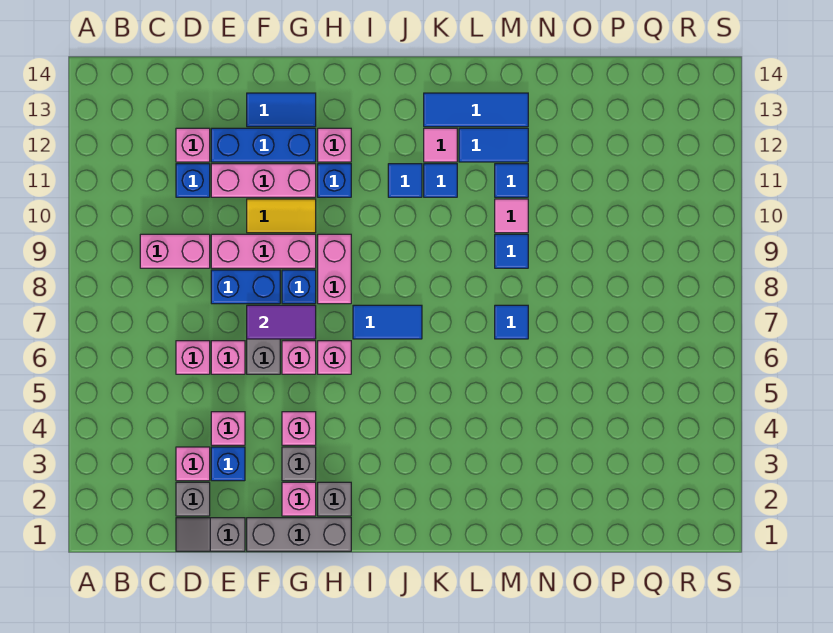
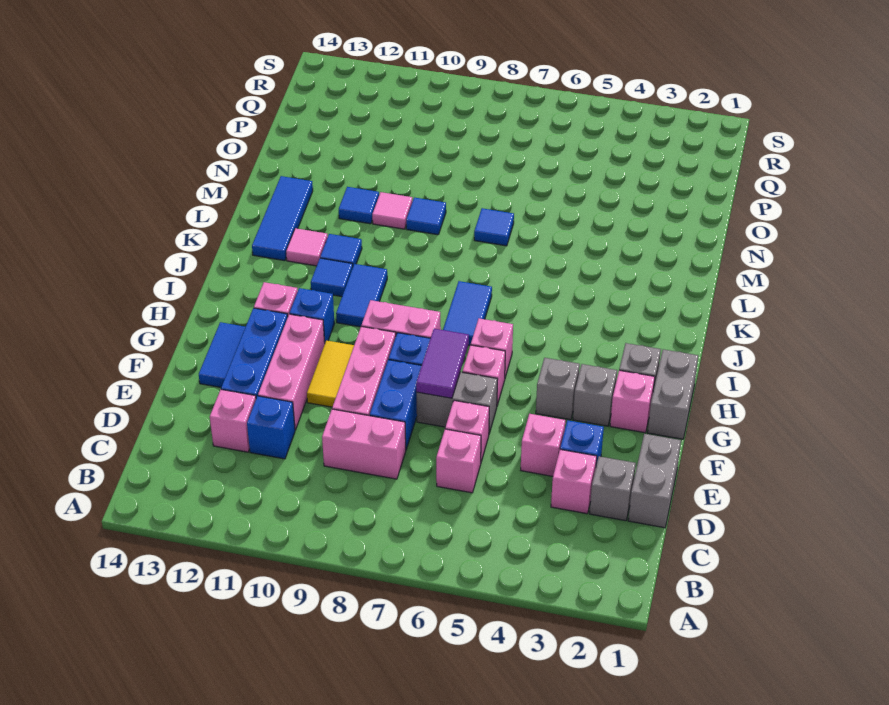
pink 1x2 brick [140,234,210,268] -> pink 1x2 brick turned to [322,409,406,479]
grey 1x2 slope [176,518,245,551] -> grey 1x2 brick [628,434,681,528]
grey 1x3 brick [247,518,351,551] -> grey 1x2 brick [648,349,698,439]
pink 1x1 brick [282,412,316,445] -> grey 1x1 brick [536,358,580,420]
blue 1x2 tile [459,128,528,162] -> blue 1x2 tile moved to [336,264,387,327]

